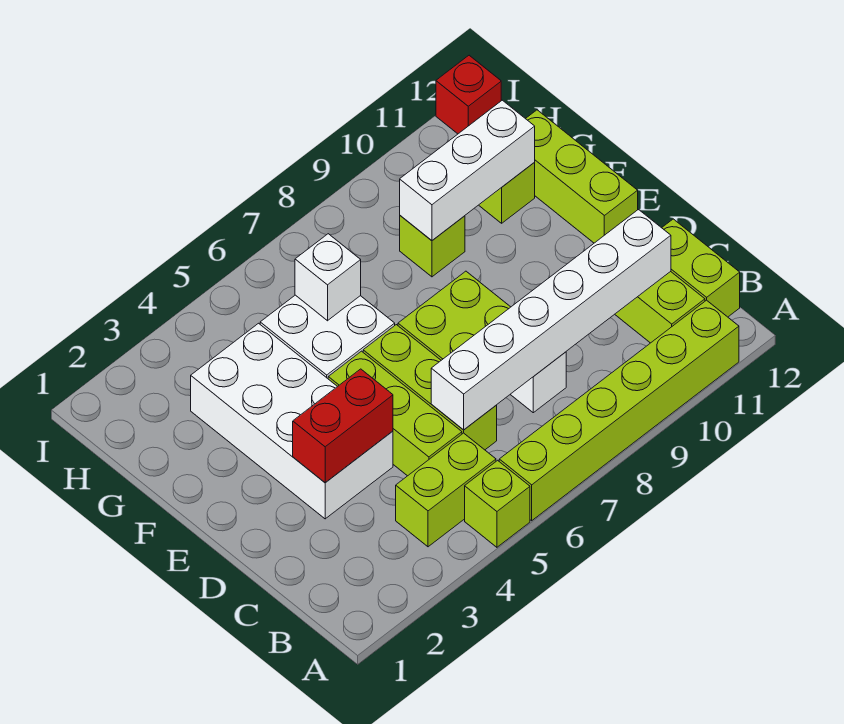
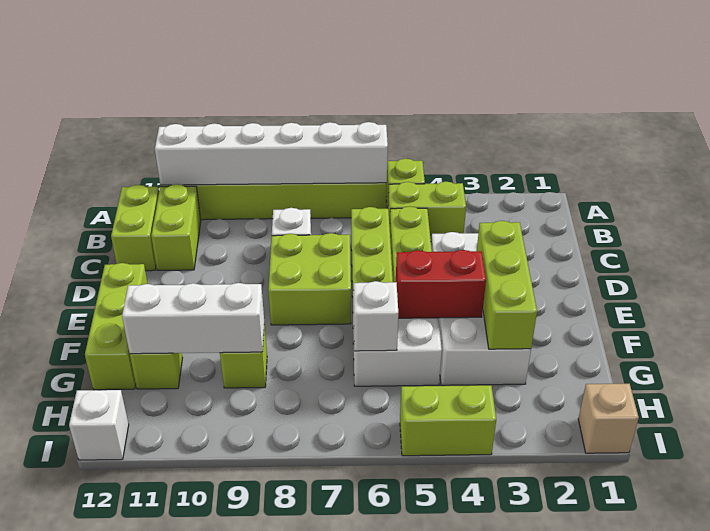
white 1x6 brick [431,210,671,430] -> white 1x6 brick moved to [155,122,388,185]
red 1x2 brick [293,369,393,483] -> red 1x2 brick moved to [396,250,486,318]
none -> lime 1x3 brick [477,221,537,349]
none -> tan 1x1 brick [578,384,639,453]
none -> lime 1x2 brick [400,385,496,456]
red 1x1 brick [436,55,501,134] -> white 1x1 brick [69,390,129,460]

